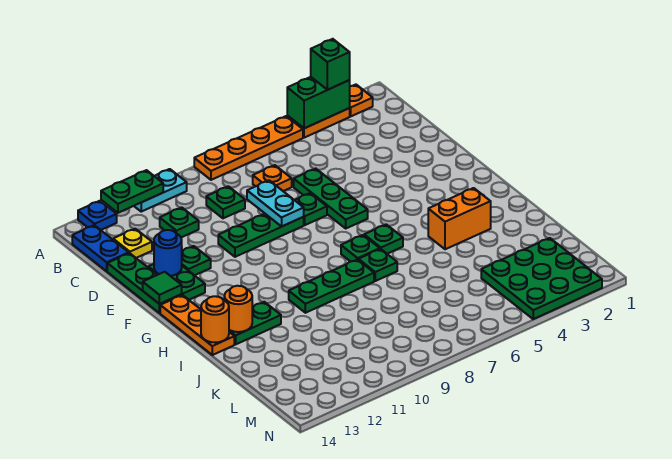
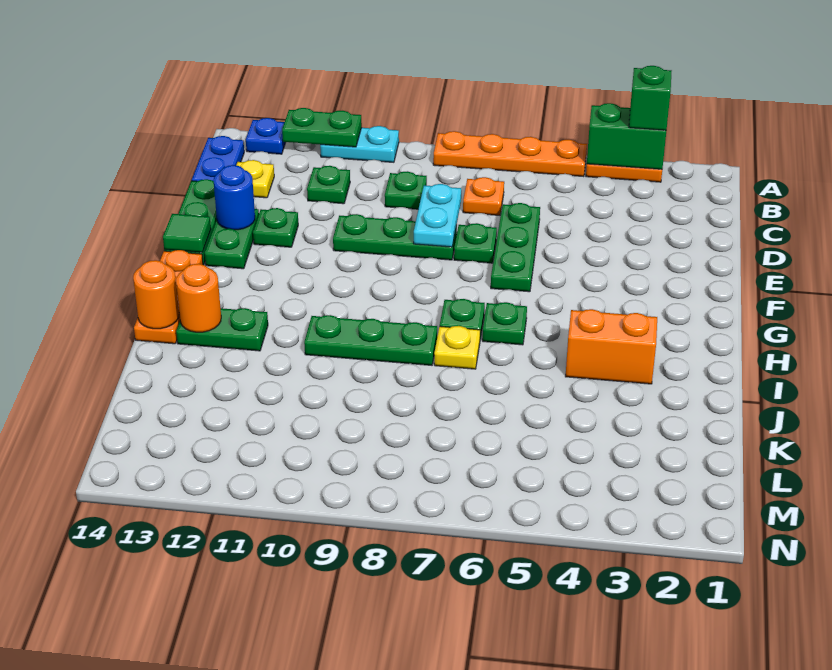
orange 1x1 plate [350,85,373,116] -> none
green 1x1 plate [358,249,397,281] -> yellow 1x1 plate [434,326,480,369]
green 3x3 plate [481,238,602,319] -> none

